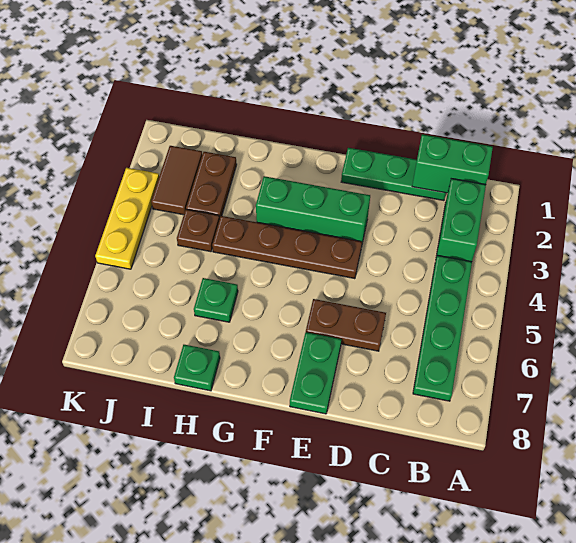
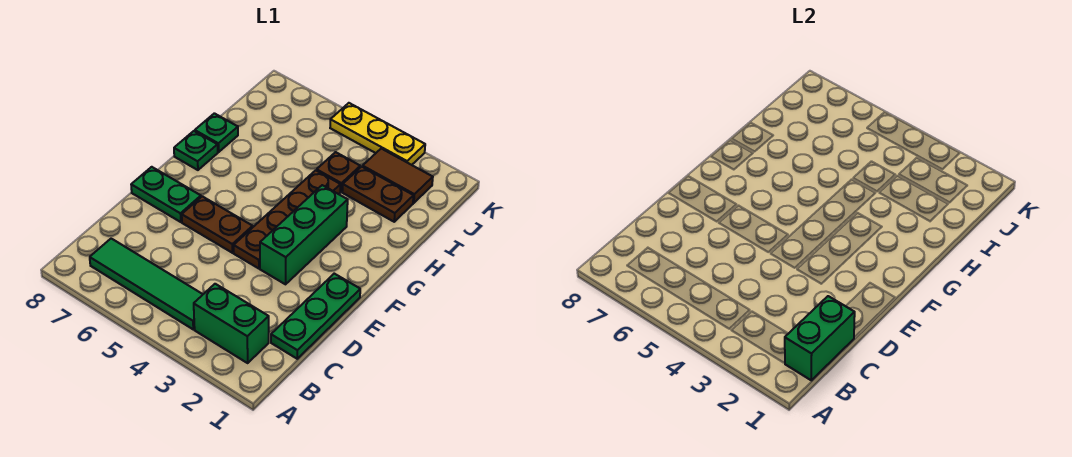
green 1x4 plate [413,255,472,401] -> green 1x4 tile [90,239,203,329]
brown 1x2 plate [306,299,386,351] -> brown 1x2 plate turned to [182,196,253,253]
green 1x1 plate [194,278,238,322] -> green 1x1 plate moved to [174,131,218,170]

